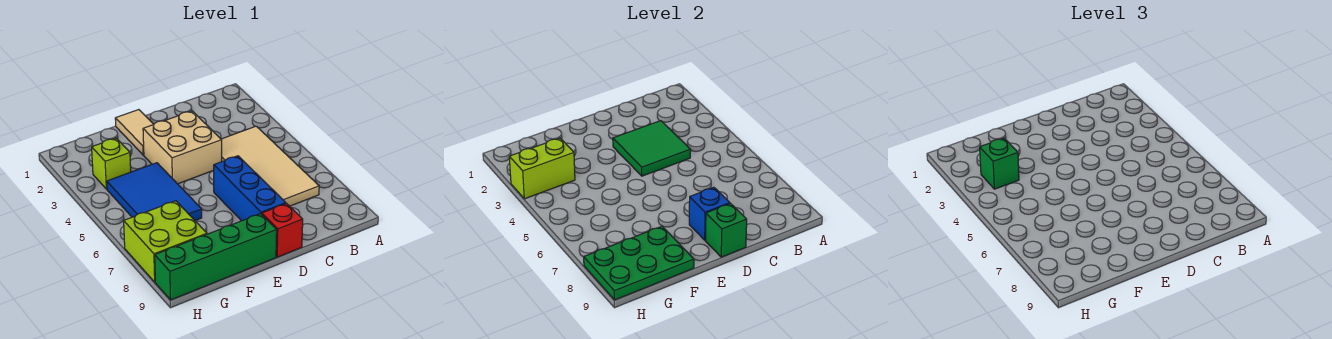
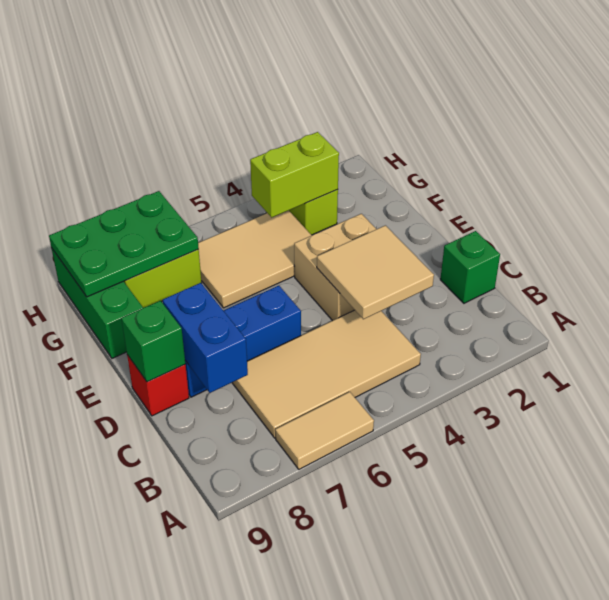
green 2x2 tile [613,121,691,176] -> tan 2x2 tile [317,225,434,319]
blue 1x1 brick [689,187,730,240] -> blue 1x2 brick [163,283,248,393]
tan 1x2 tile [115,110,154,155] -> tan 1x2 tile moved to [275,392,374,469]
green 1x4 brick [155,214,277,300] -> green 1x3 brick [52,249,143,358]
blue 2x3 tile [107,163,202,220] -> tan 2x3 tile [198,210,312,308]
green 2x3 plate [584,226,694,300] -> green 2x3 plate turned to [49,191,199,297]
lime 1x2 brick [509,138,575,199] -> lime 1x2 brick turned to [250,132,339,217]
green 1x1 brick [980,138,1019,189] -> green 1x1 brick moved to [440,231,500,303]

